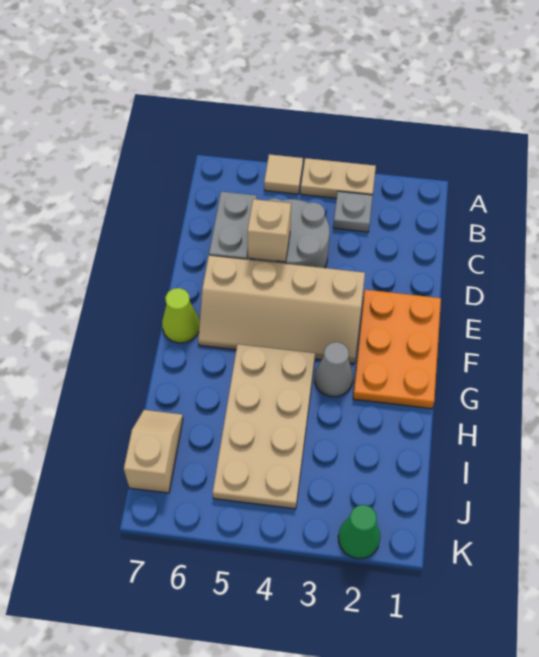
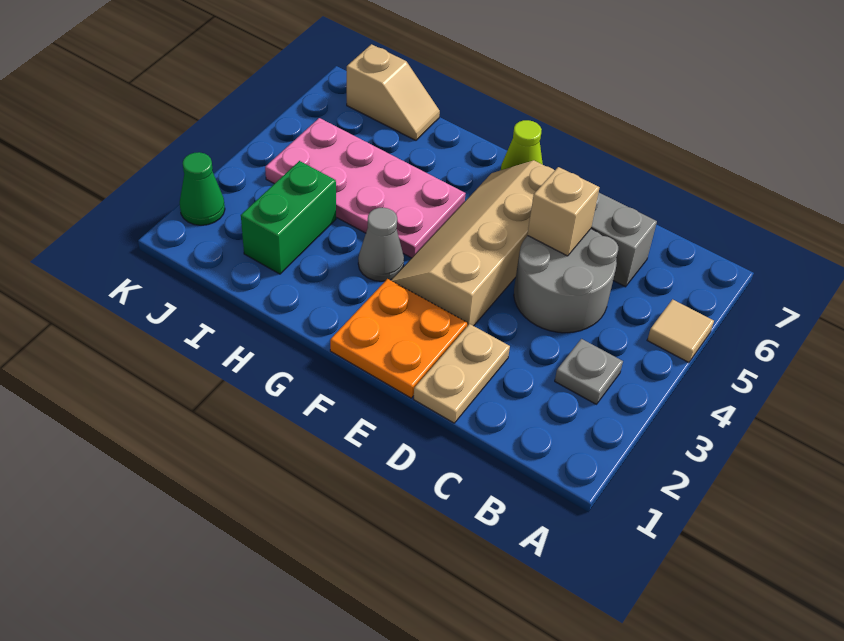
tan 1x2 plate [301,158,376,198] -> tan 1x2 plate moved to [414,324,510,423]
orange 2x3 plate [353,290,441,409] -> orange 2x2 plate [330,279,467,398]
tan 2x4 plate [213,344,315,509] -> pink 2x4 plate [265,118,466,258]
none -> green 1x2 brick [241,161,336,274]

